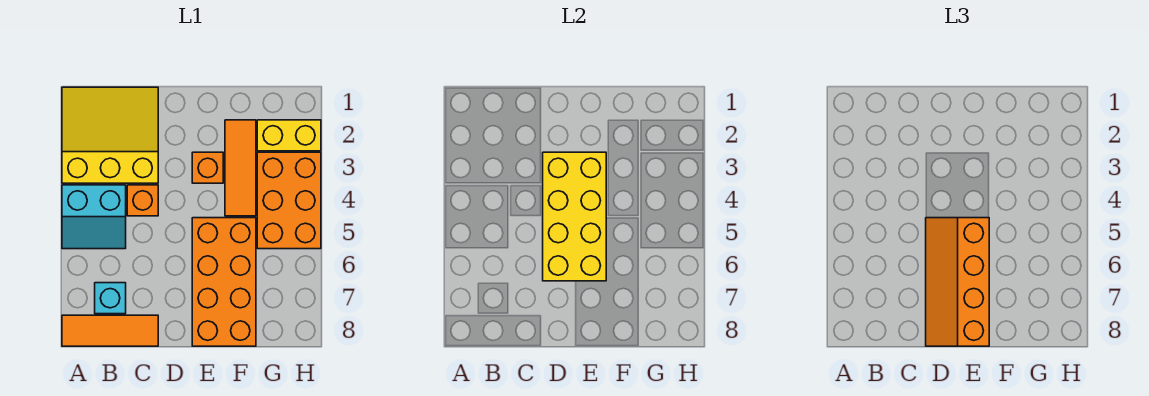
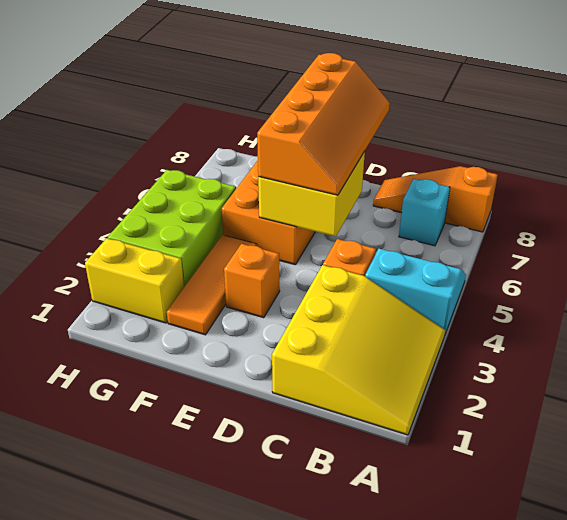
yellow 3x3 slope [62,87,158,183] -> yellow 3x3 slope turned to [272,265,445,435]
orange 1x3 tile [62,315,158,346] -> orange 1x3 slope [373,166,498,232]
yellow 2x4 brick [543,152,606,281] -> yellow 2x2 brick [258,152,365,237]
orange 2x3 brick [257,152,321,249] -> lime 2x3 brick [108,170,236,287]

